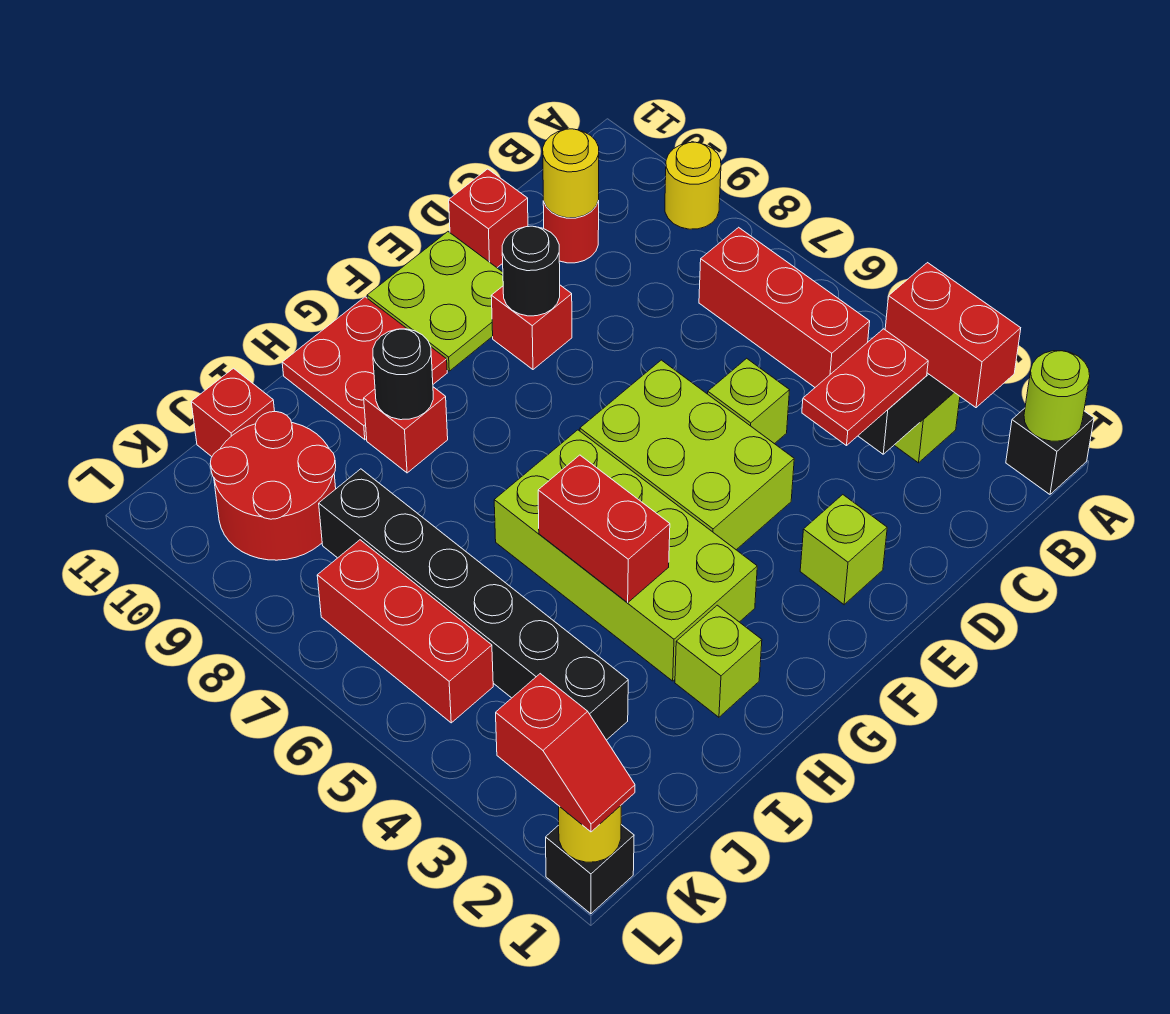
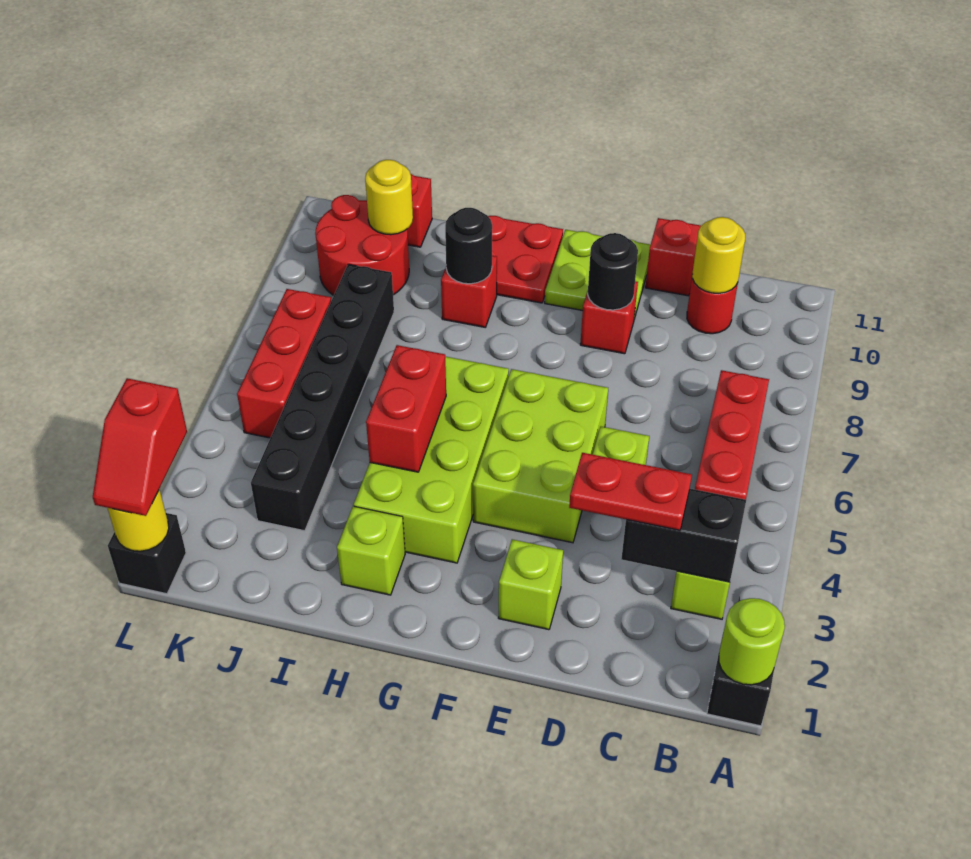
yellow 1x1 round brick [665,142,721,229] -> yellow 1x1 round brick moved to [365,160,413,235]
red 1x2 brick [885,263,1021,408] -> none

